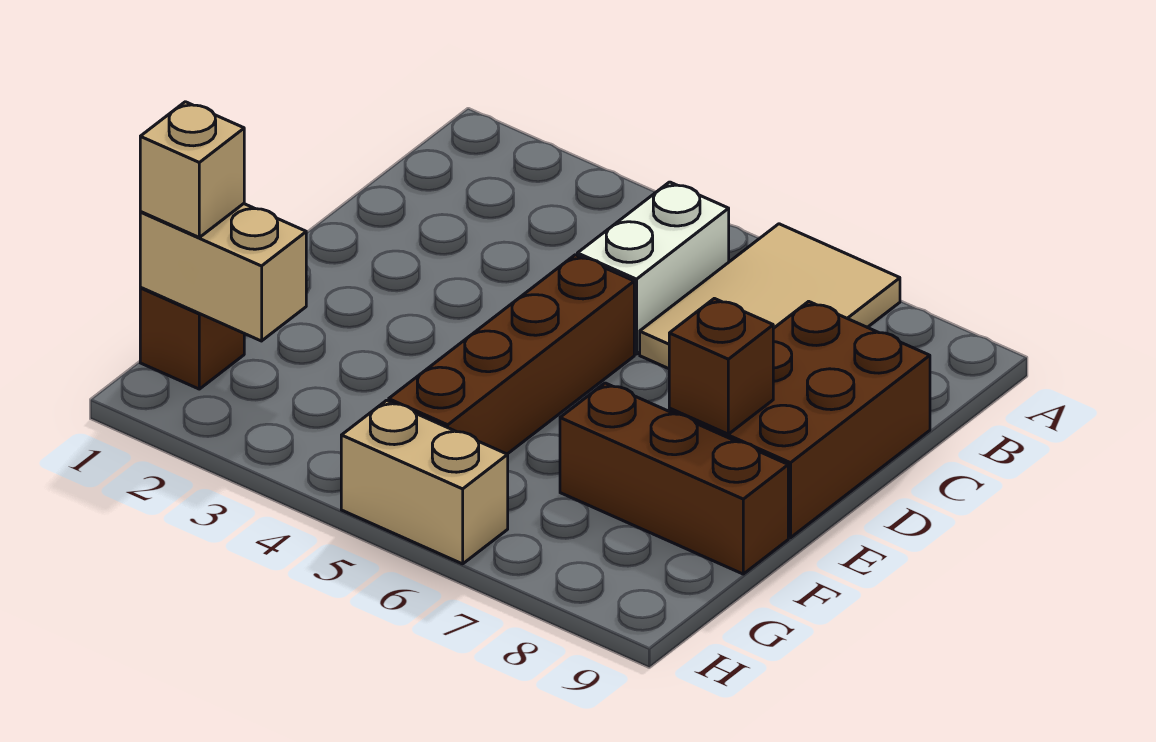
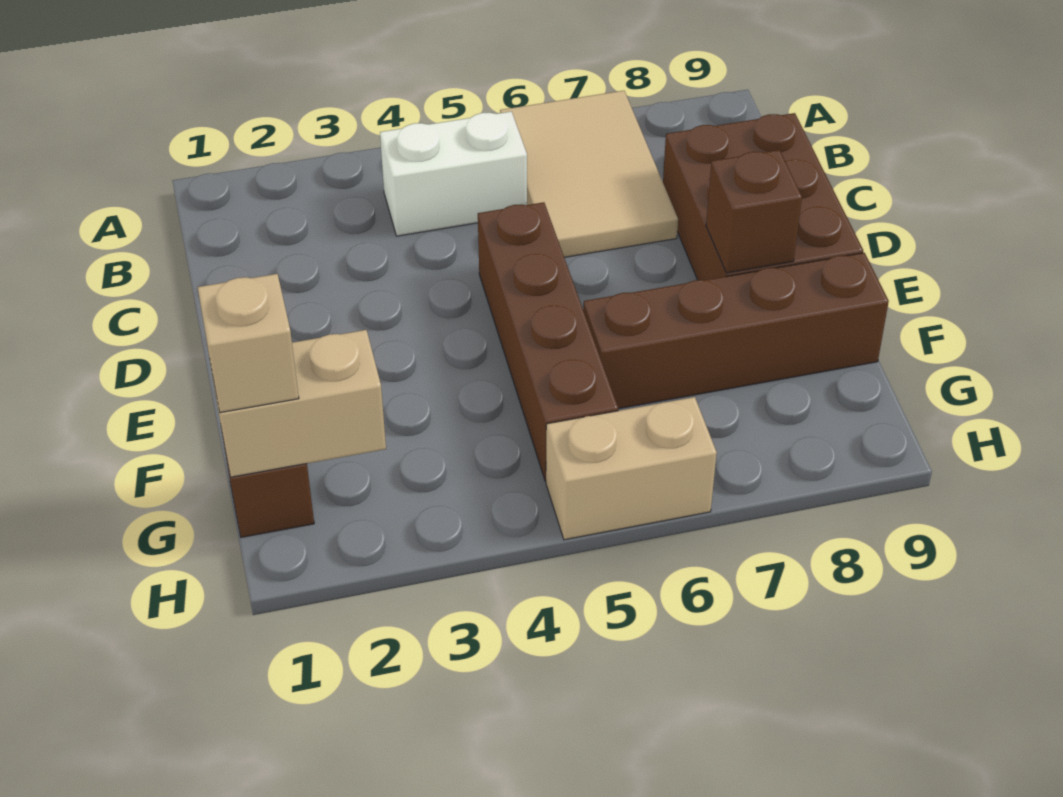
white 1x2 brick [577,182,729,354] -> white 1x2 brick turned to [380,111,527,236]
brown 1x3 brick [560,383,788,574] -> brown 1x4 brick [583,253,889,409]

